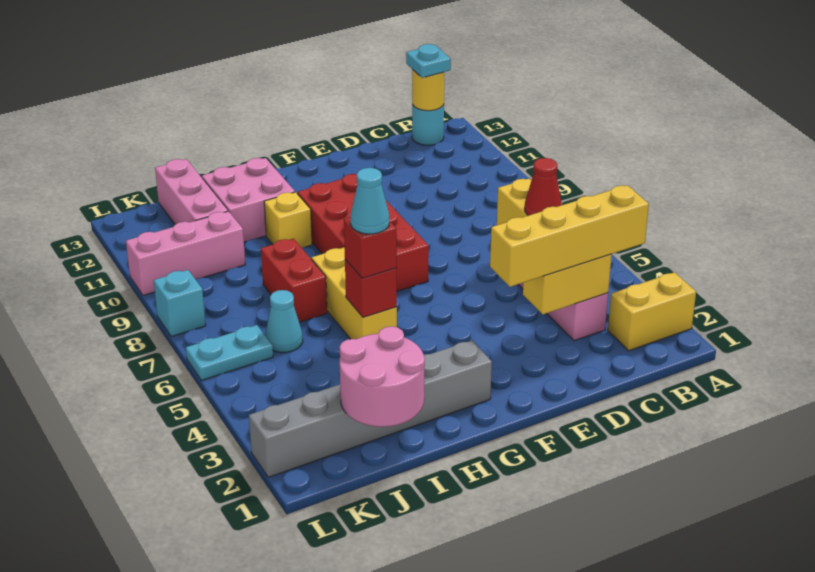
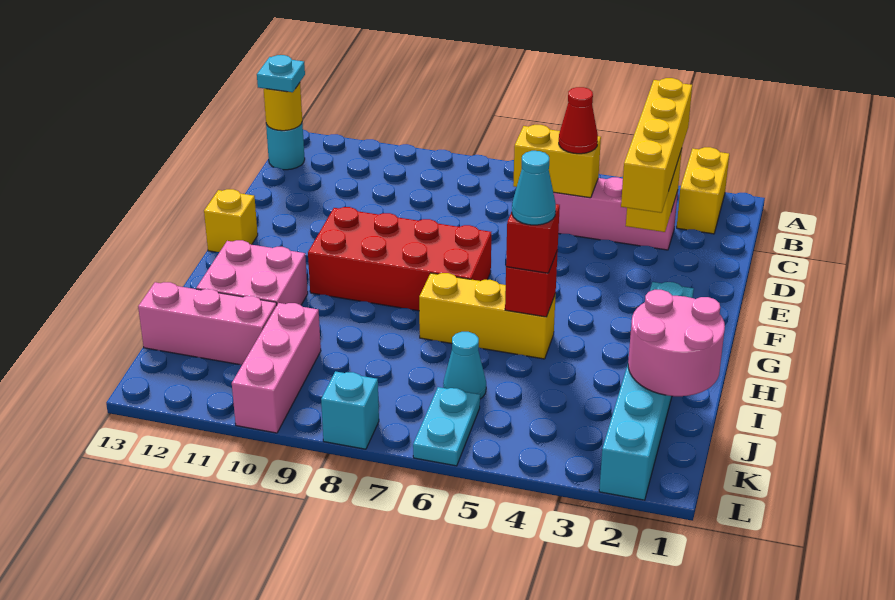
grey 1x6 brick [249,340,492,477] -> cyan 1x6 brick [599,282,694,500]
yellow 1x1 brick [264,192,312,248] -> yellow 1x1 brick moved to [204,189,258,252]
red 1x2 brick [261,239,327,322] -> none

